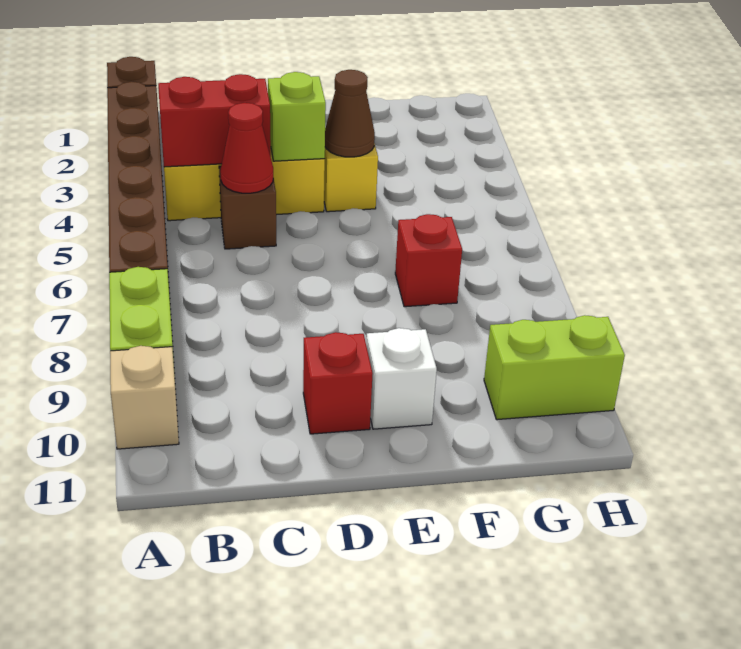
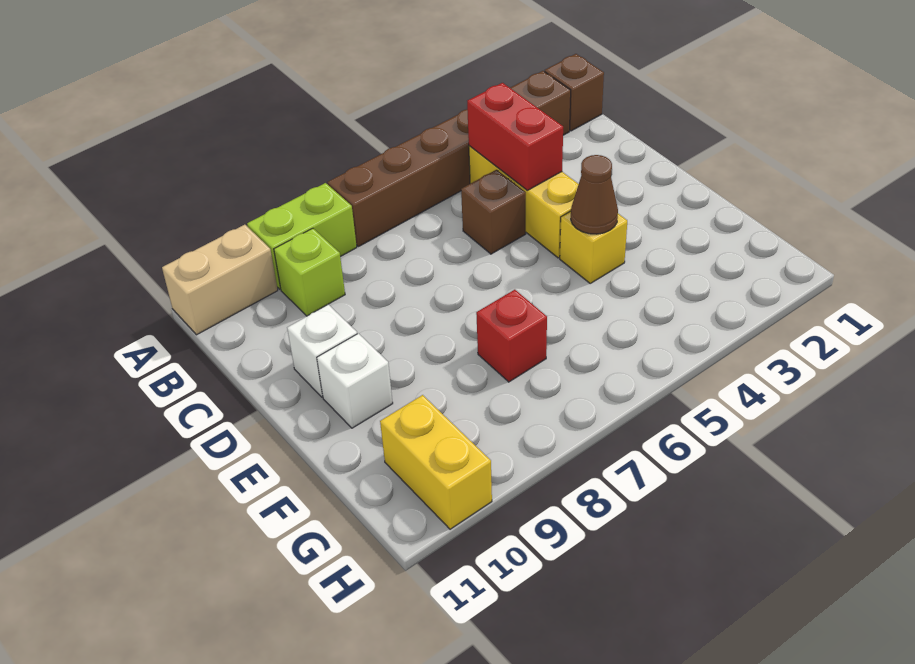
tan 1x1 brick [110,346,179,449] -> tan 1x2 brick [162,225,278,335]
red 1x1 cone [220,103,273,193] -> none
lime 1x1 brick [268,72,326,161] -> lime 1x1 brick moved to [274,228,345,316]
red 1x1 brick [303,332,373,434] -> white 1x1 brick [287,305,357,397]
lime 1x2 brick [484,315,625,420] -> yellow 1x2 brick [380,395,492,529]

